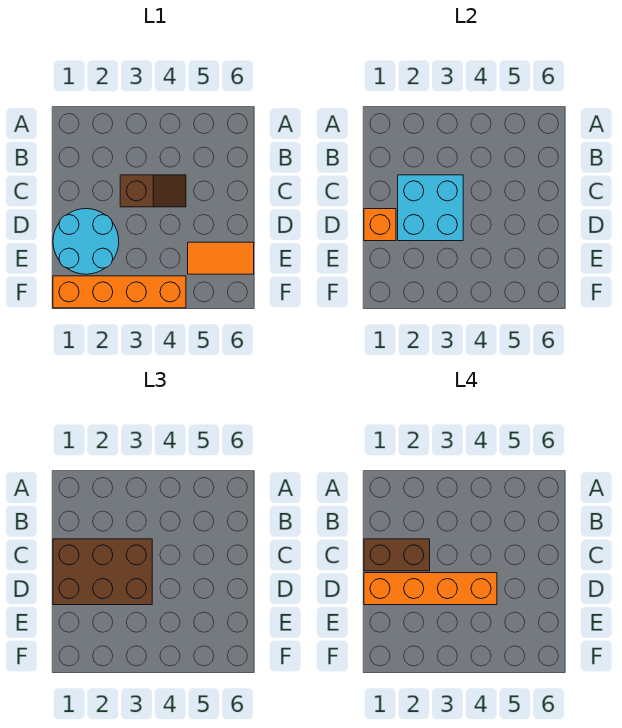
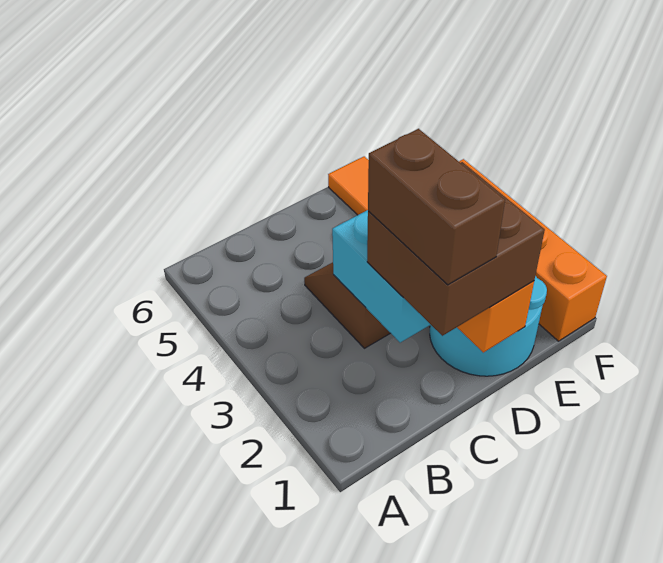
brown 2x3 brick [53,539,152,605] -> brown 2x2 brick [367,162,545,336]
orange 1x4 brick [364,573,497,605] -> none

